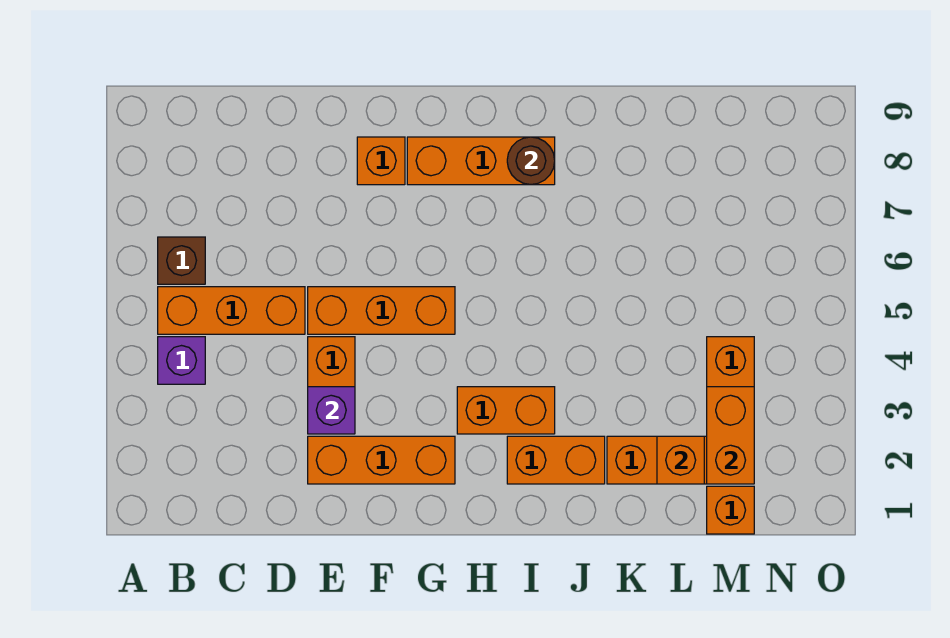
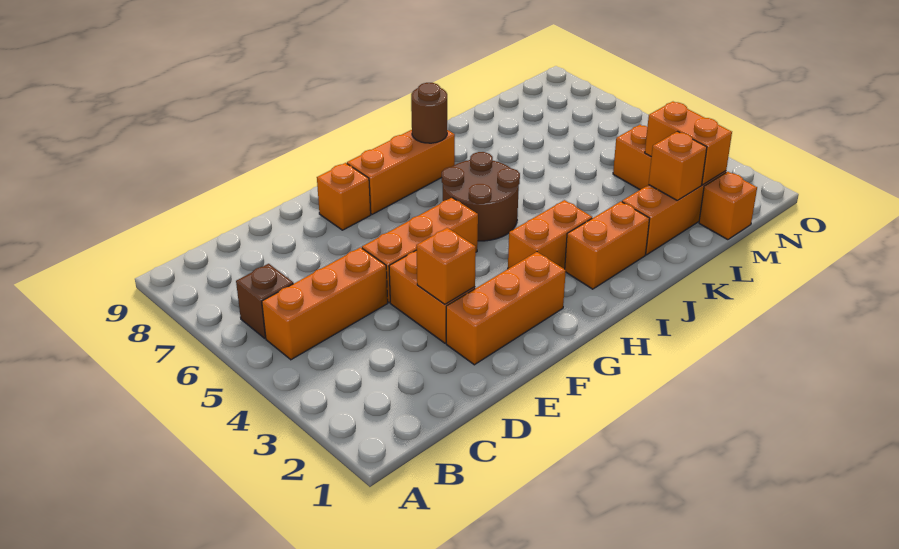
purple 1x1 brick [158,337,205,384] -> none
purple 1x1 brick [308,387,355,434] -> orange 1x1 brick [416,228,476,304]
none -> brown 2x2 round brick [442,152,520,241]

